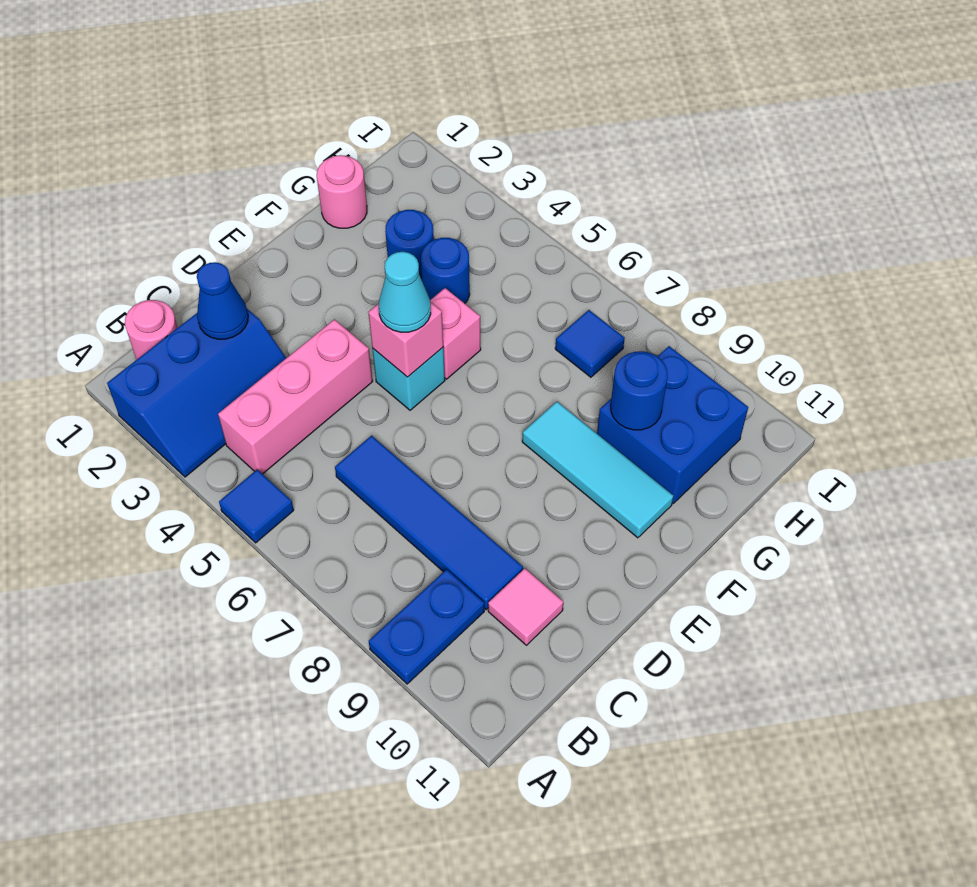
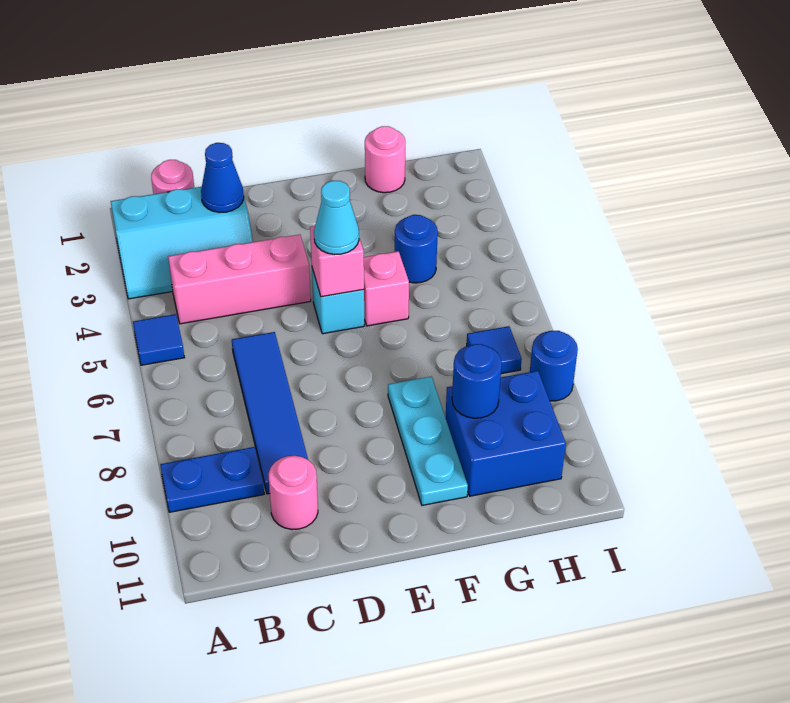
blue 2x3 slope [107,309,286,477] -> cyan 2x3 slope [111,187,253,299]
pink 1x1 tile [488,568,563,645] -> pink 1x1 round brick [268,456,318,530]
cyan 1x3 tile [522,402,673,538] -> cyan 1x3 plate [388,377,468,505]
blue 1x1 round brick [385,210,434,280] -> blue 1x1 round brick moved to [530,331,578,401]

